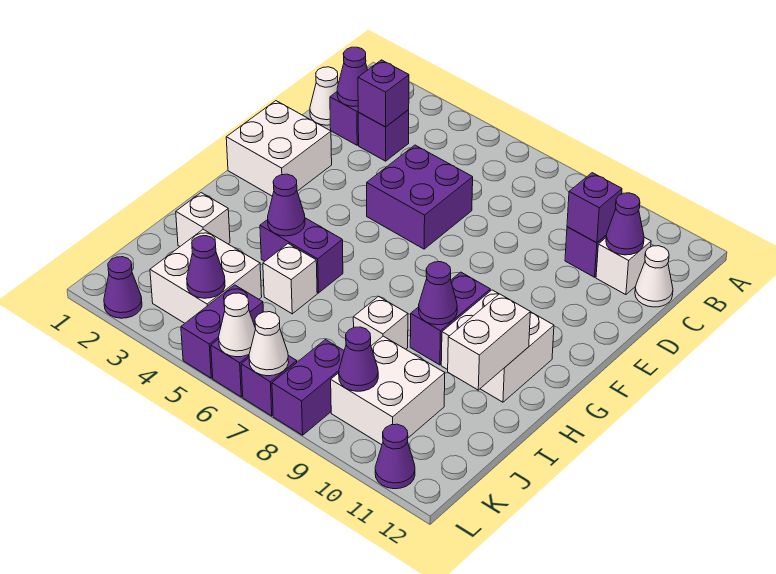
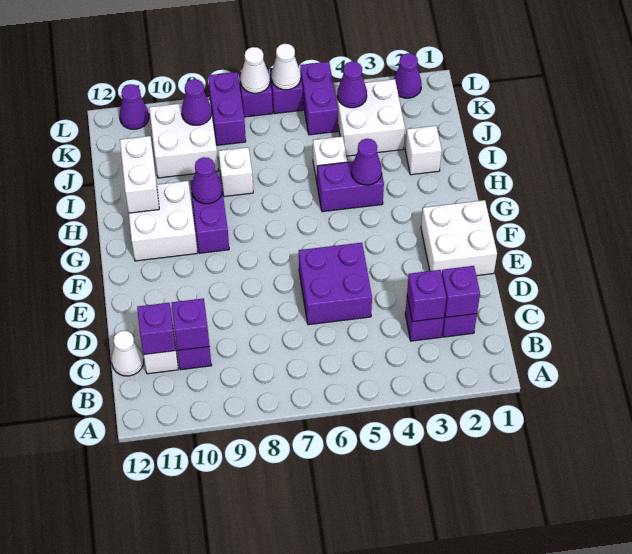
white 1x1 cone [310,67,338,125] -> none
purple 1x1 cone [337,47,368,107] -> purple 1x1 brick [442,266,480,317]
purple 1x1 cone [606,193,644,255] -> purple 1x1 brick [137,303,176,355]

